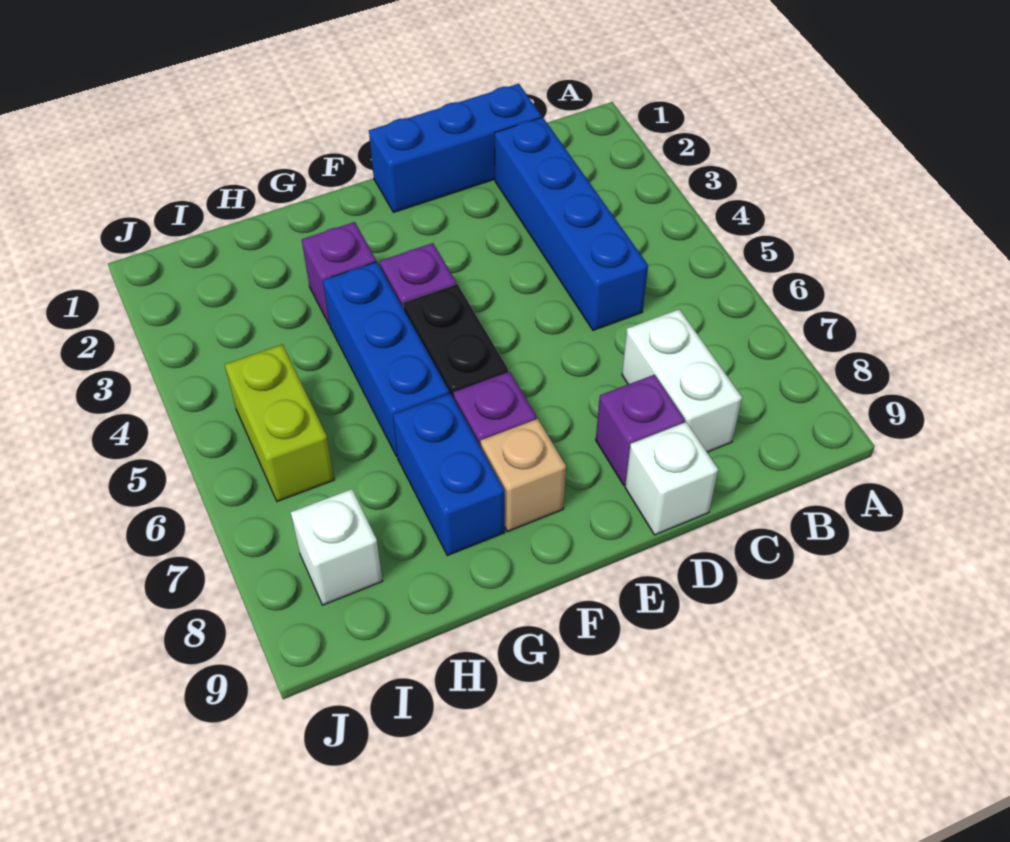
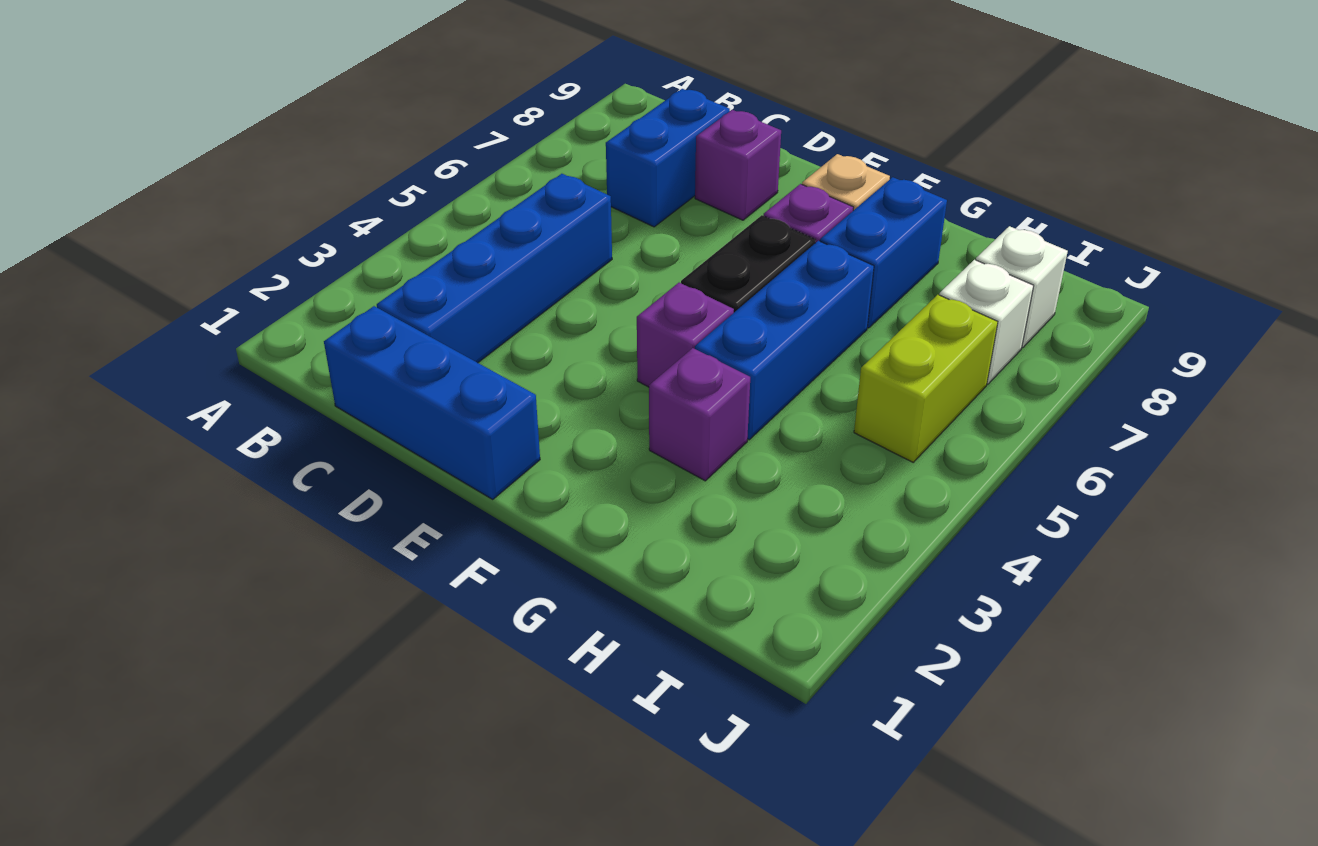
white 1x2 brick [622,309,742,452] -> blue 1x2 brick [606,89,730,227]
white 1x1 brick [625,422,718,535] -> white 1x1 brick moved to [939,260,1034,384]

